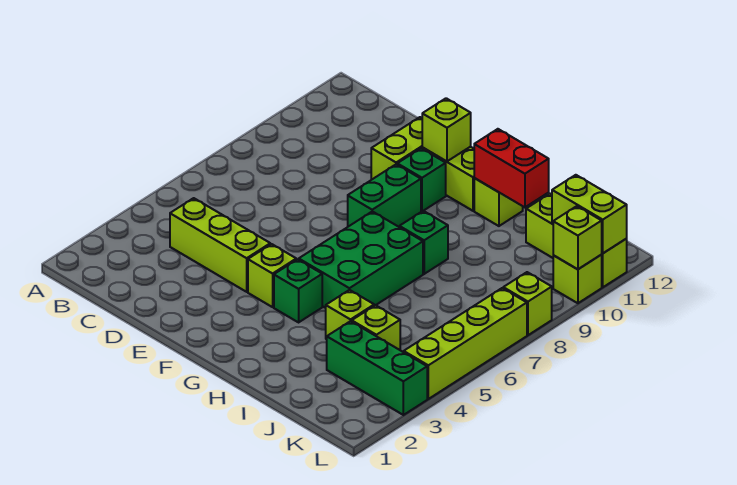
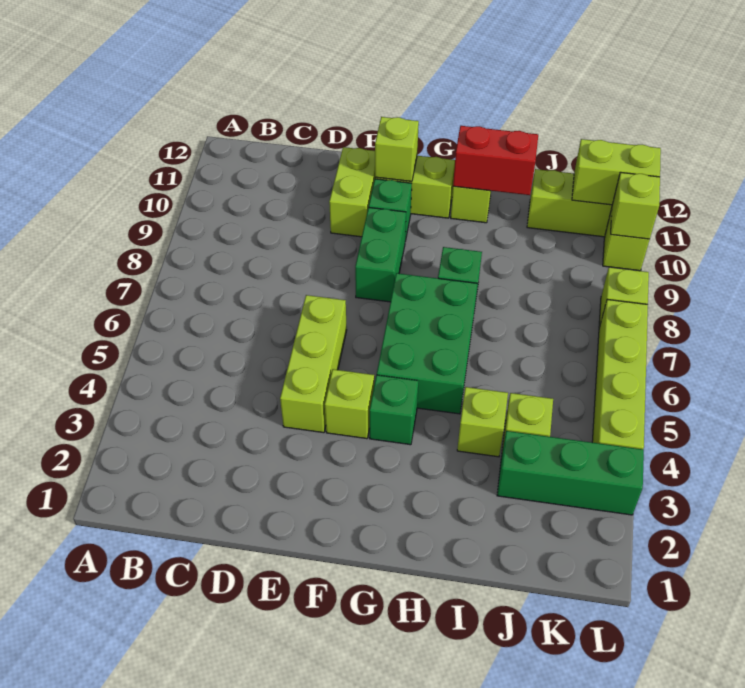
lime 1x3 brick [170,198,270,292] -> lime 1x3 brick turned to [280,295,347,433]

